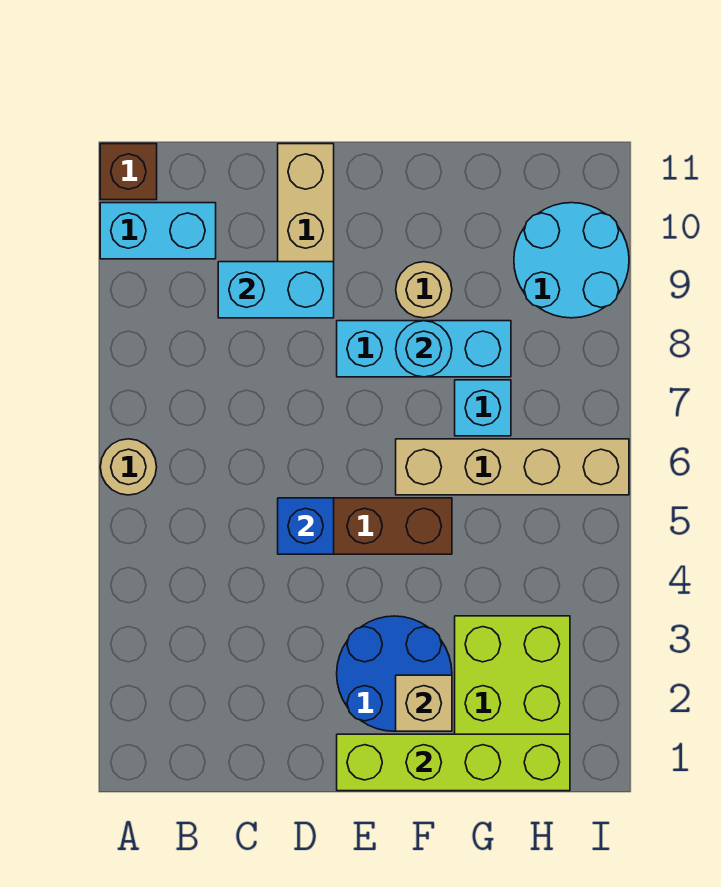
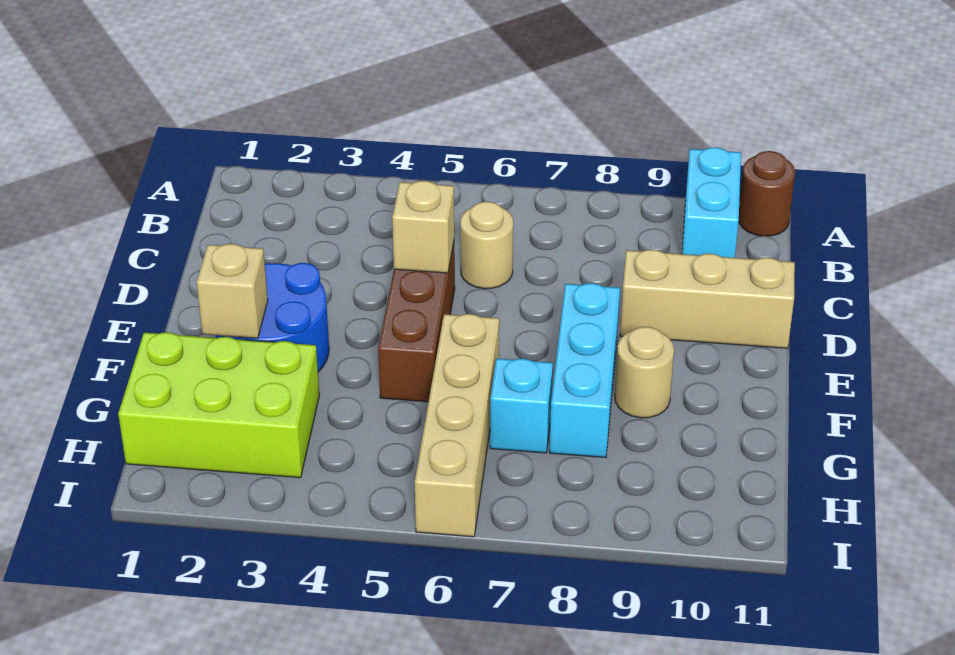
tan 1x1 round brick [100,439,157,495] -> tan 1x1 round brick moved to [460,202,513,289]
brown 1x1 brick [100,144,157,200] -> brown 1x1 round brick [739,151,795,236]
cyan 1x2 brick [218,262,334,318] -> none
blue 1x1 brick [278,498,334,554] -> tan 1x1 brick [392,181,454,273]
lime 1x4 brick [337,734,570,791] -> none
cyan 1x1 round brick [396,321,452,377] -> none
cyan 2x2 round brick [514,203,629,318] -> none

